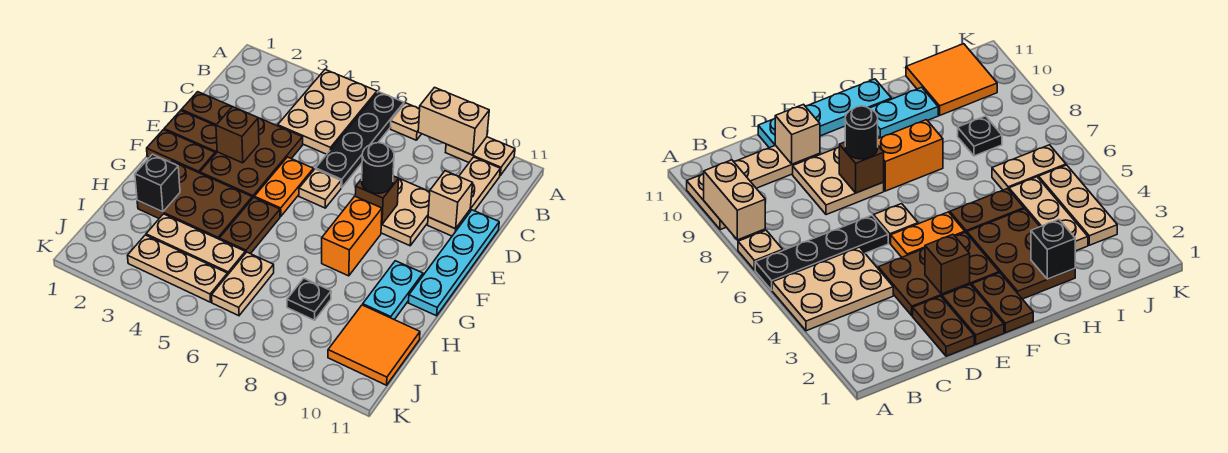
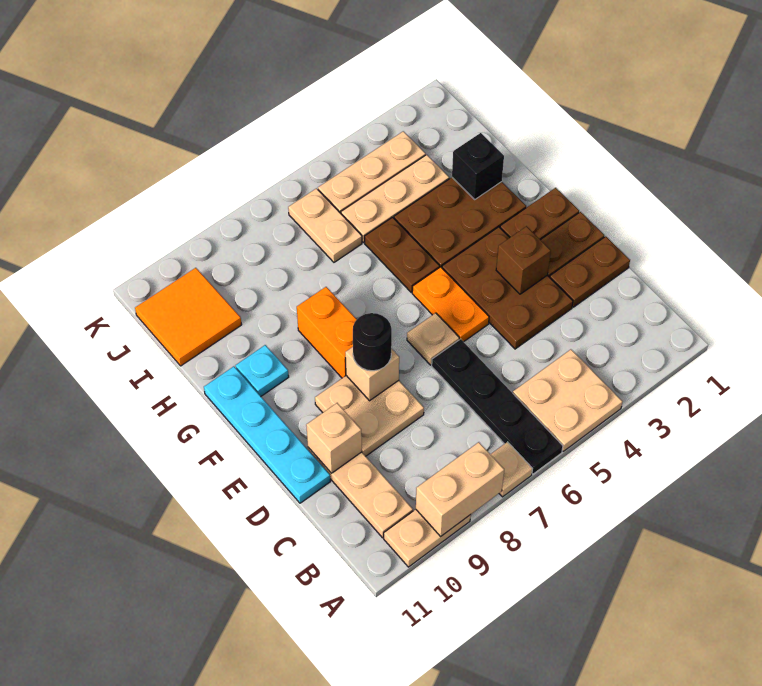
tan 2x3 plate [278,70,377,154] -> tan 2x2 plate [513,349,622,451]
brown 1x1 brick [355,176,399,224] -> tan 1x1 brick [345,347,399,401]
cyan 1x2 plate [363,261,423,320] -> cyan 1x1 plate [236,345,289,396]
black 1x1 plate [287,278,331,320] -> none

